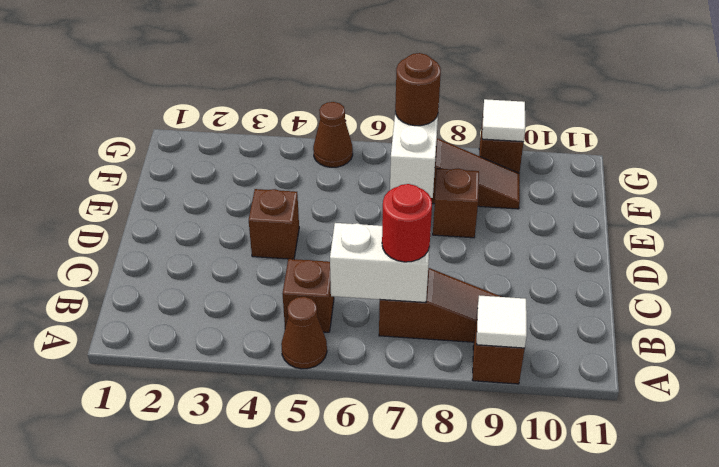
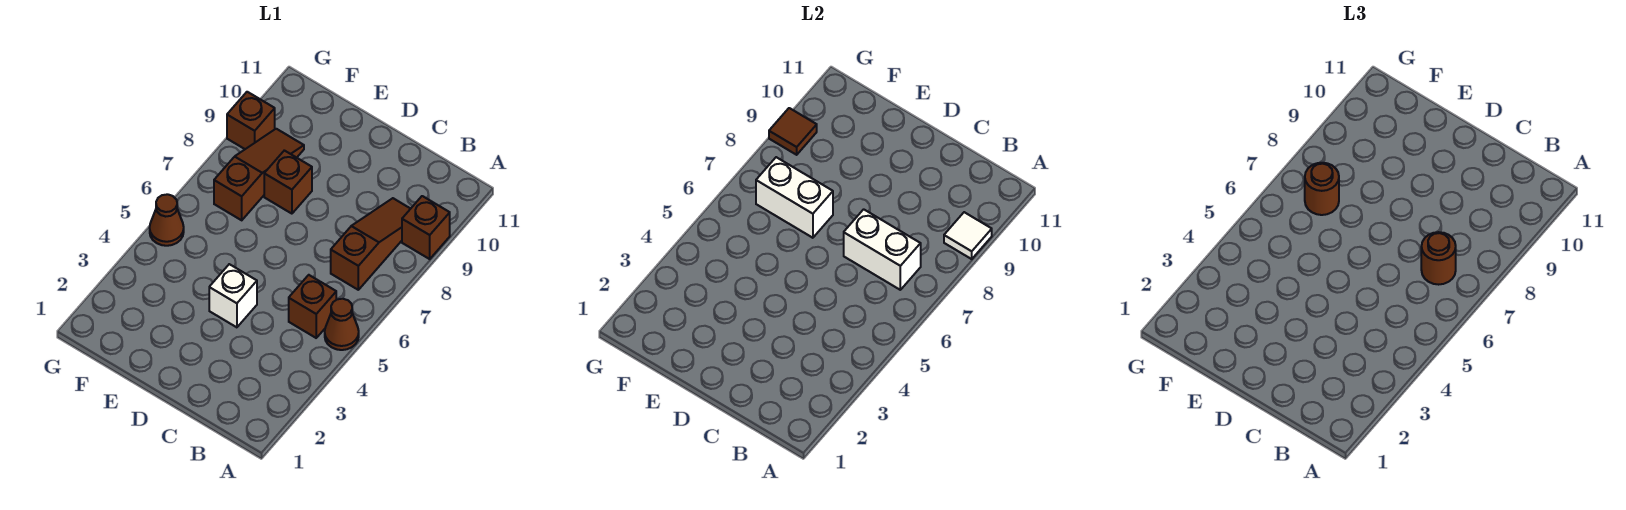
white 1x2 brick [330,223,430,302] -> white 1x2 brick turned to [844,209,921,290]
red 1x1 round brick [382,184,432,262] -> brown 1x1 round brick [1421,232,1456,285]
brown 1x1 brick [249,189,299,259] -> white 1x1 brick [209,264,257,327]
white 1x1 tile [482,99,525,142] -> brown 1x1 tile [769,108,817,155]

